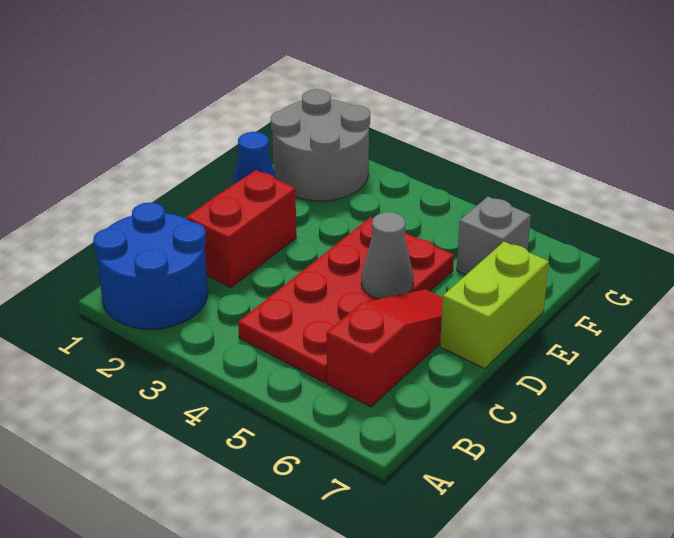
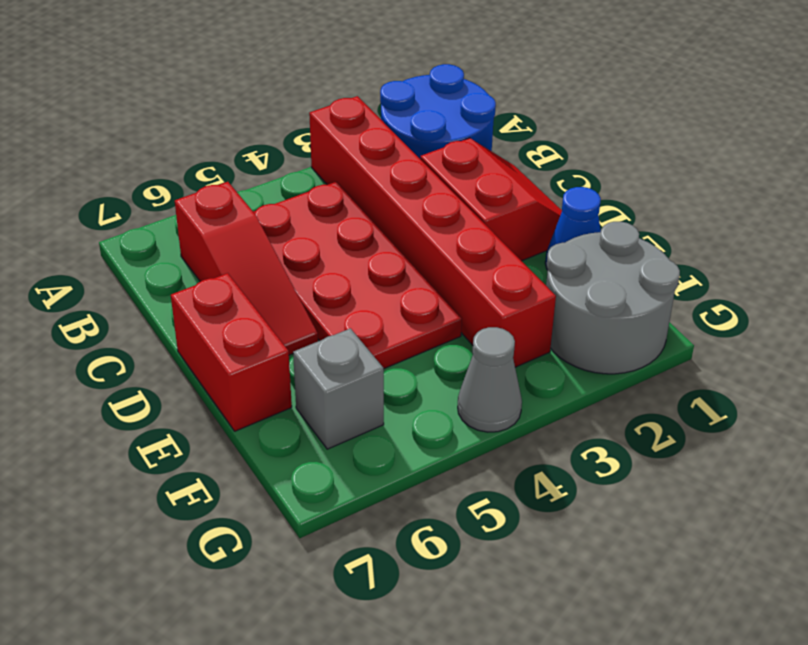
none -> red 1x6 brick [309,96,556,367]
grey 1x1 cone [361,212,414,299] -> grey 1x1 cone moved to [458,327,522,432]
lime 1x2 brick [440,242,549,369] -> red 1x2 brick [171,273,292,431]

